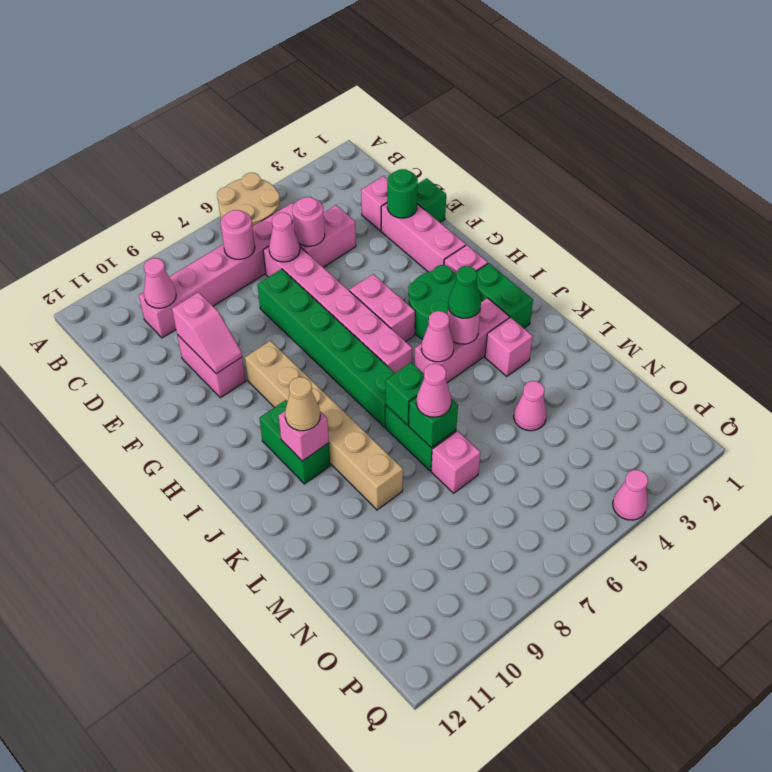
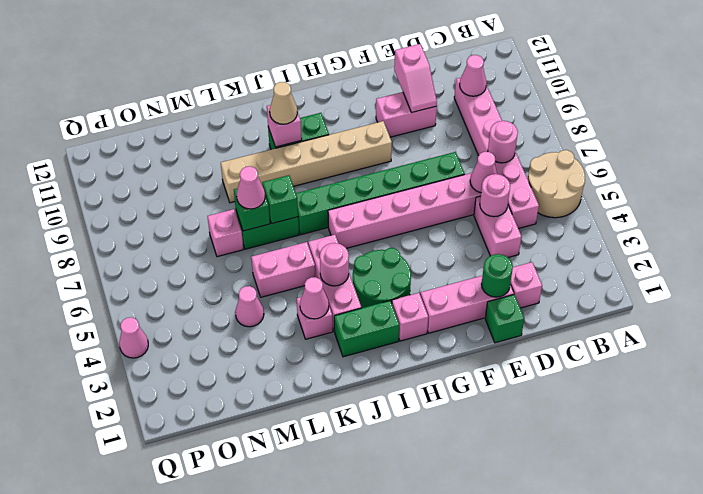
pink 1x2 slope [172,292,242,374] -> pink 1x2 slope turned to [394,44,437,113]
pink 1x2 brick [349,274,415,342] -> pink 1x2 brick moved to [251,242,315,297]
green 1x1 cone [448,266,481,318] -> none
pink 1x1 cone [421,311,454,362] -> pink 1x1 cone moved to [300,277,329,319]

